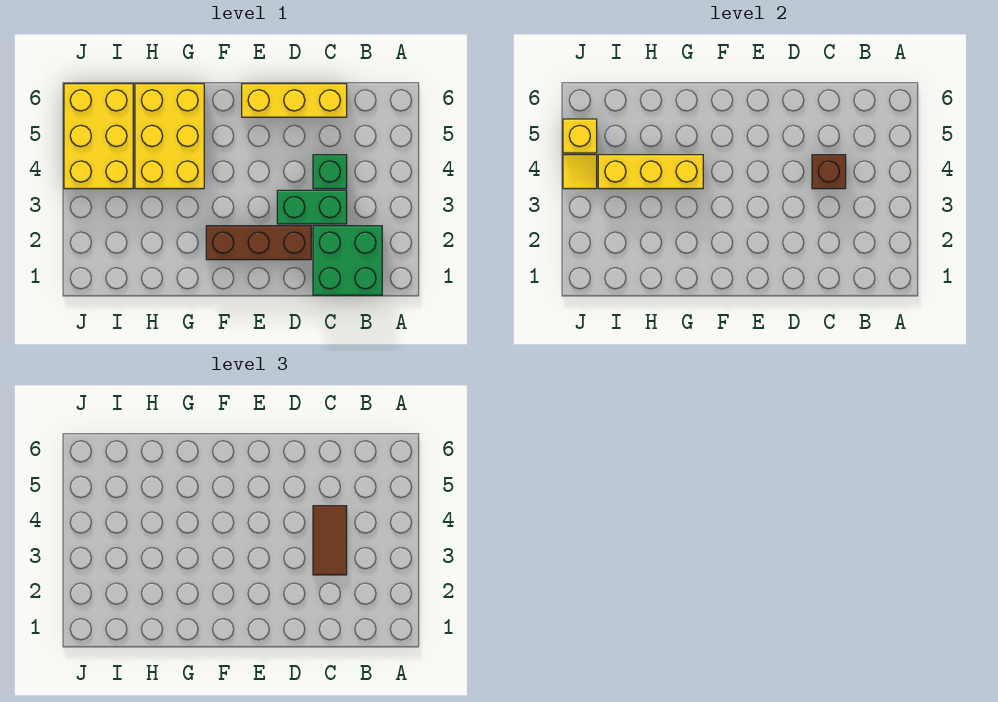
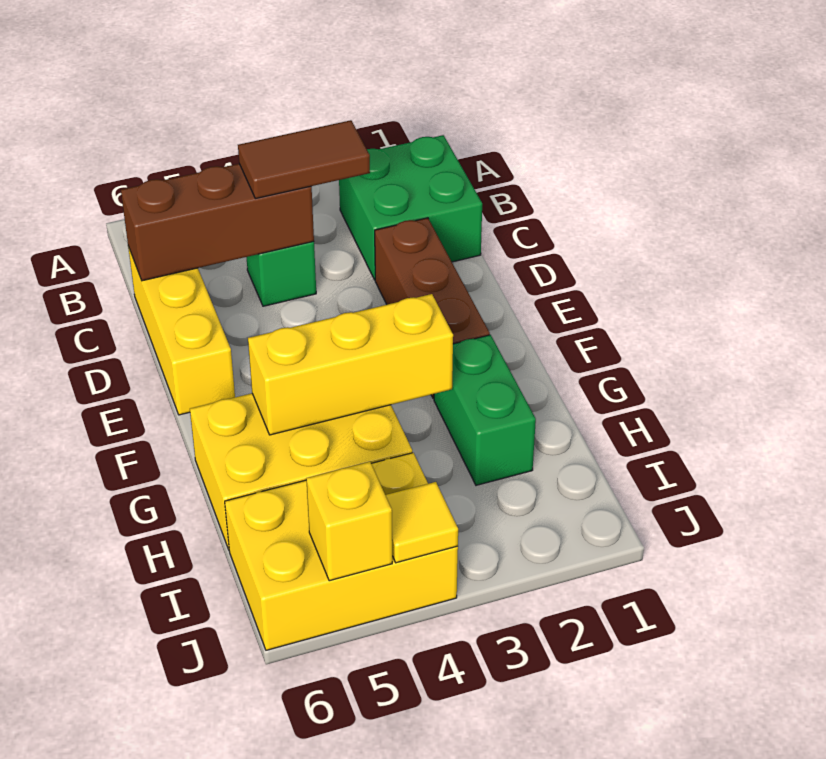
green 1x2 brick [277,190,347,224] -> green 1x2 brick moved to [434,335,536,485]
brown 1x1 brick [812,155,846,189] -> brown 1x3 brick [121,164,314,281]
yellow 1x3 brick [598,155,703,189] -> yellow 1x3 brick turned to [248,294,453,435]

